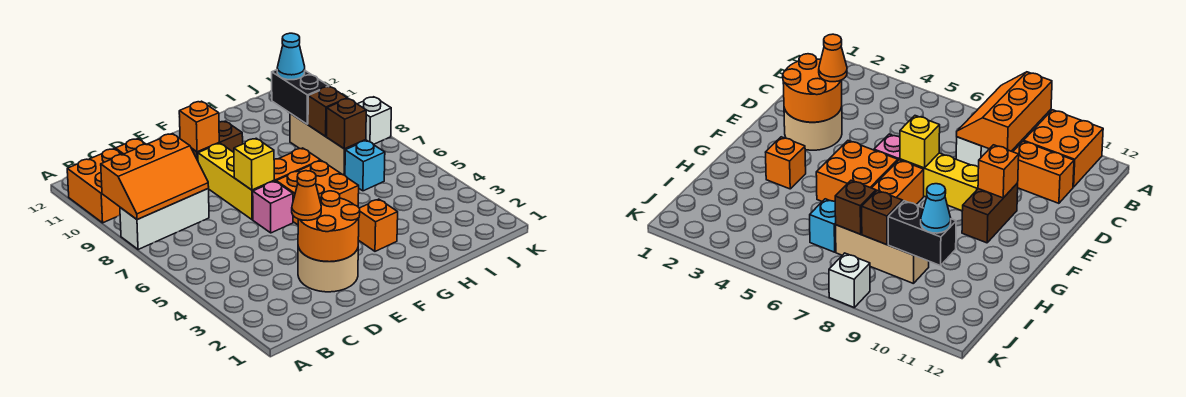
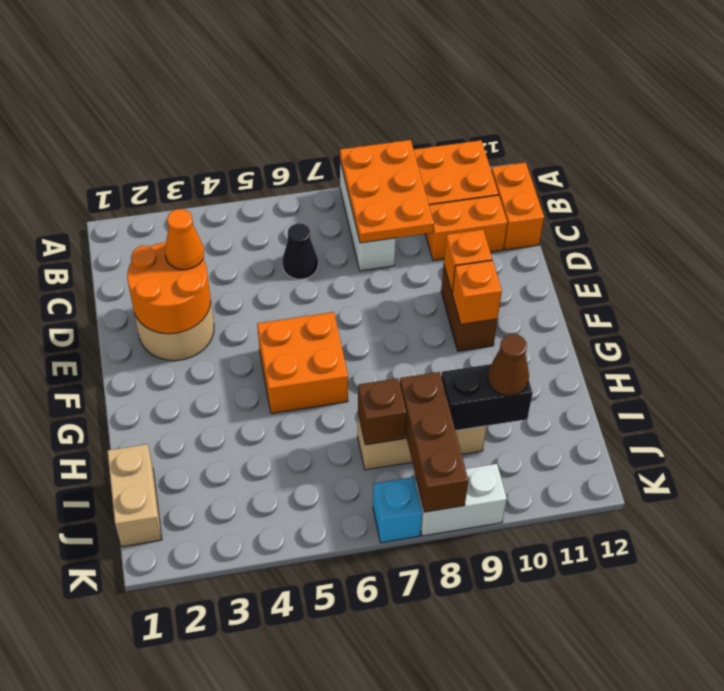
orange 2x3 slope [101,134,209,220] -> orange 2x3 plate [340,140,434,243]
none -> black 1x1 cone [283,223,318,279]
pink 1x1 brick [253,181,293,233] -> none
yellow 1x3 brick [198,143,274,220] -> none
yellow 1x1 brick [234,138,274,190] -> none
orange 1x2 brick [274,148,321,181] -> orange 1x2 brick moved to [491,162,544,250]
orange 1x1 brick [358,199,398,251] -> orange 1x1 brick moved to [452,260,502,324]
none -> tan 1x2 brick [108,444,162,547]
cyan 1x1 brick [345,140,385,191] -> cyan 1x1 brick moved to [373,477,422,543]
brown 1x1 brick [308,86,347,136] -> brown 1x3 brick [400,372,468,512]
cyan 1x1 cone [277,33,305,80] -> brown 1x1 cone [488,334,529,396]
white 1x1 brick [358,97,391,144] -> white 1x2 brick [415,464,507,536]

